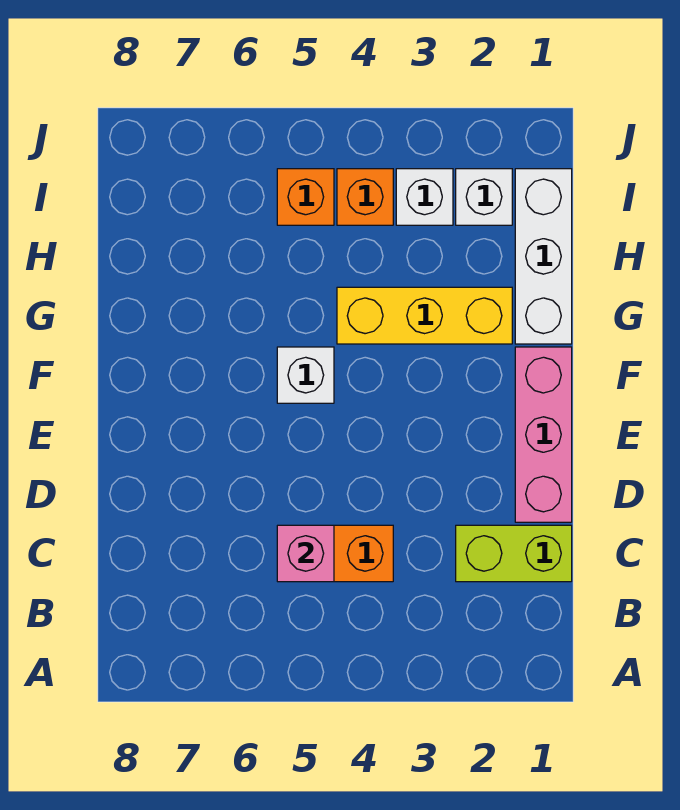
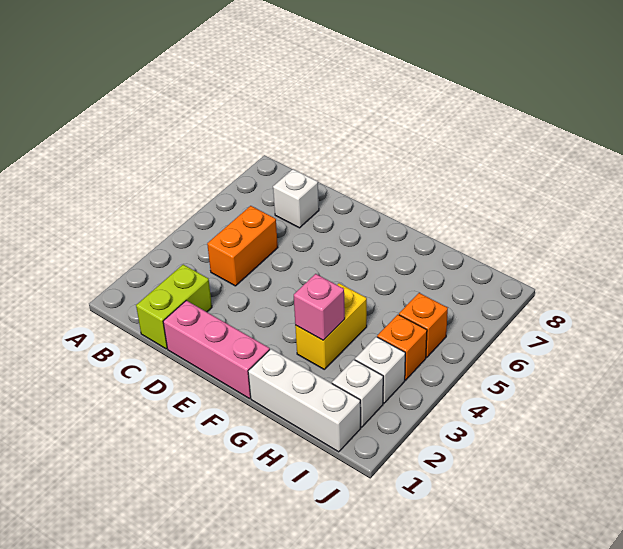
pink 1x1 brick [277,525,334,582] -> pink 1x1 brick moved to [294,274,345,340]
white 1x1 brick [277,347,334,403] -> white 1x1 brick moved to [273,169,319,228]
yellow 1x3 brick [337,287,512,344] -> yellow 1x2 brick [295,283,367,369]

